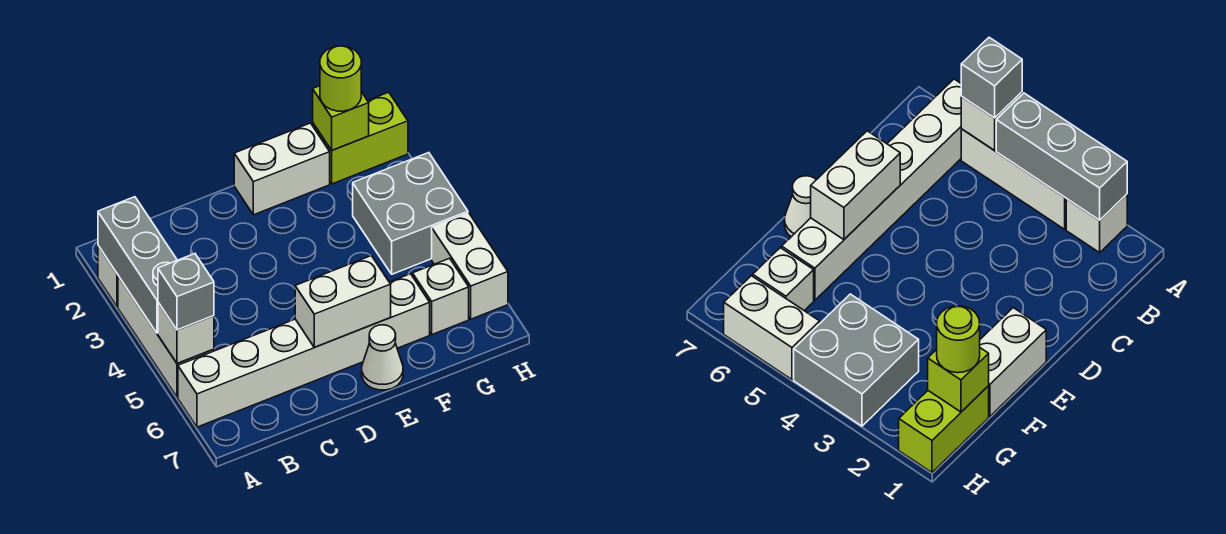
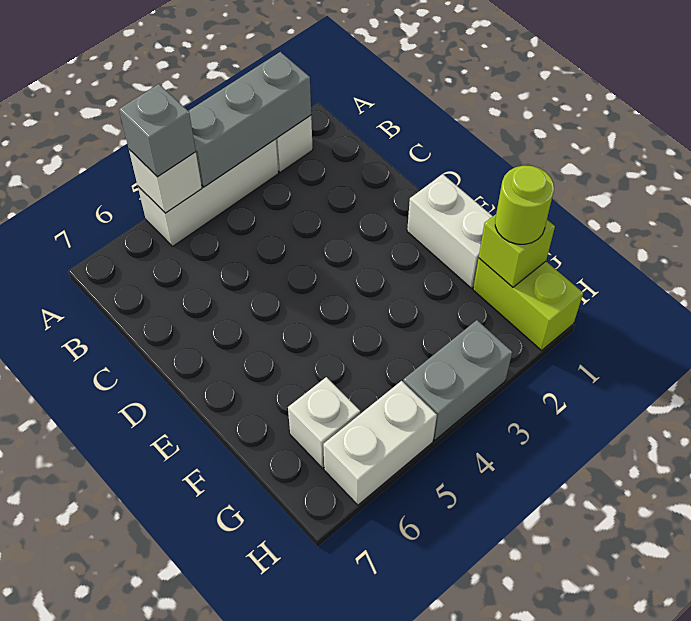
white 1x6 brick [178,274,430,427] -> none
white 1x2 brick [295,256,391,347] -> none
white 1x1 cone [362,325,403,390] -> none
grey 2x2 brick [353,153,468,274] -> grey 1x2 brick [403,320,512,440]

